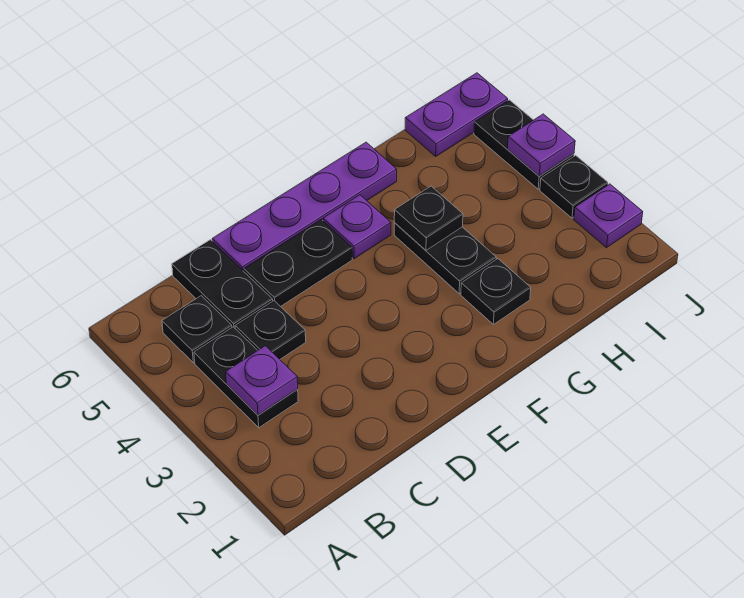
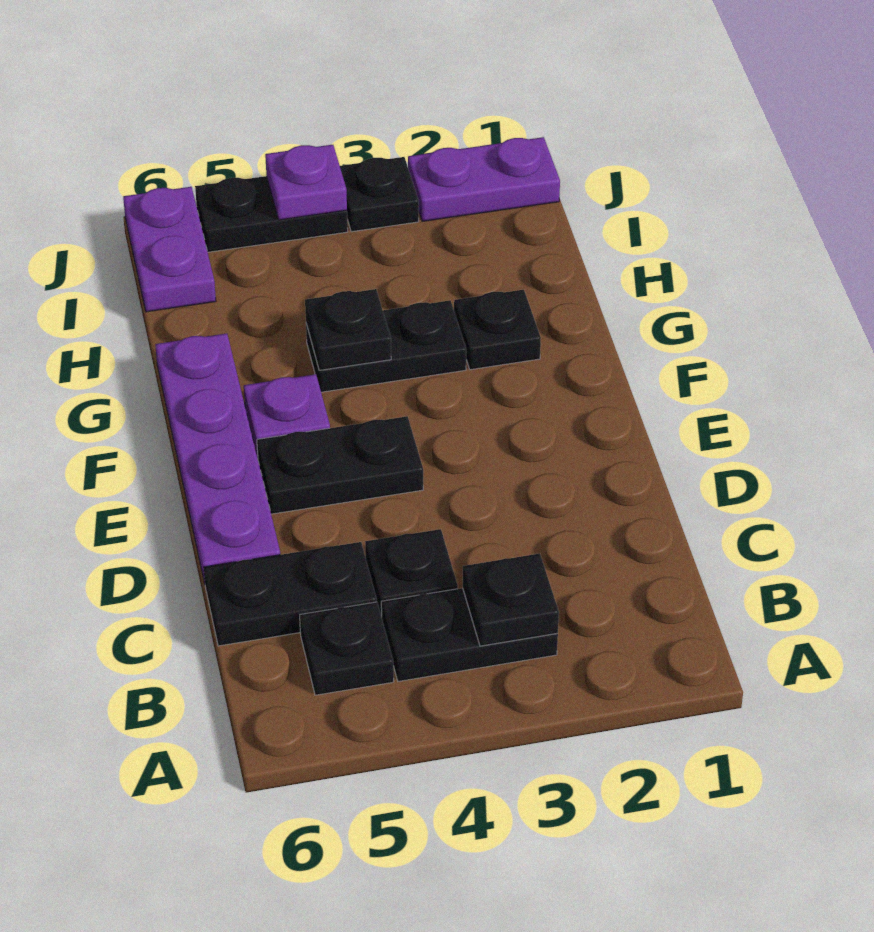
purple 1x1 plate [226,346,298,415] -> black 1x1 plate [463,554,559,646]
black 1x2 plate [244,219,352,307] -> black 1x2 plate turned to [257,416,423,514]
purple 1x1 plate [574,184,643,248] -> purple 1x2 plate [408,137,560,221]

